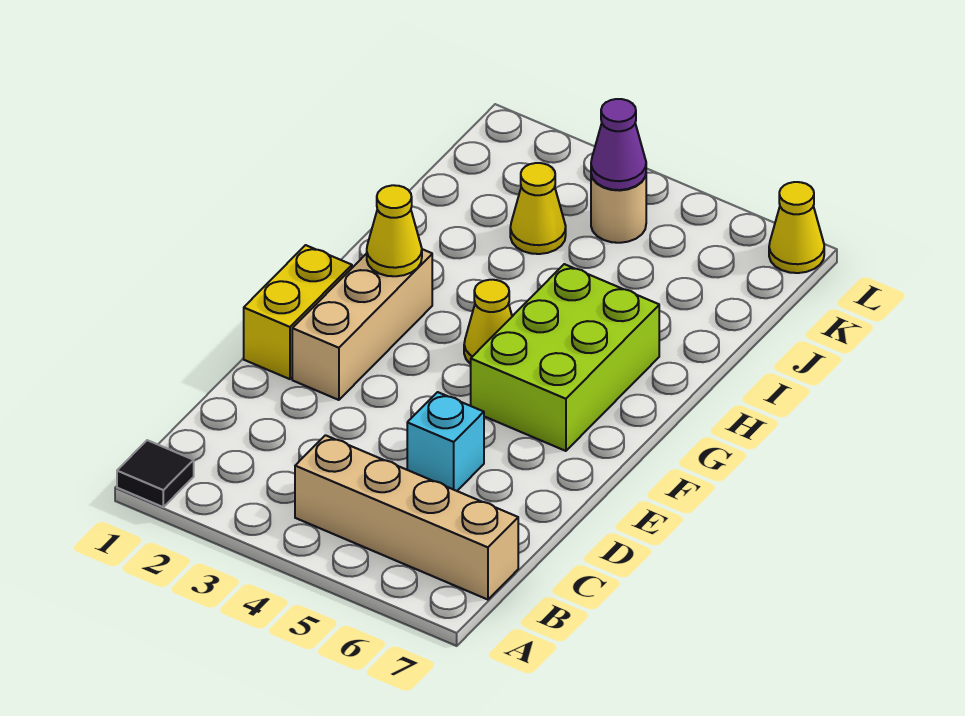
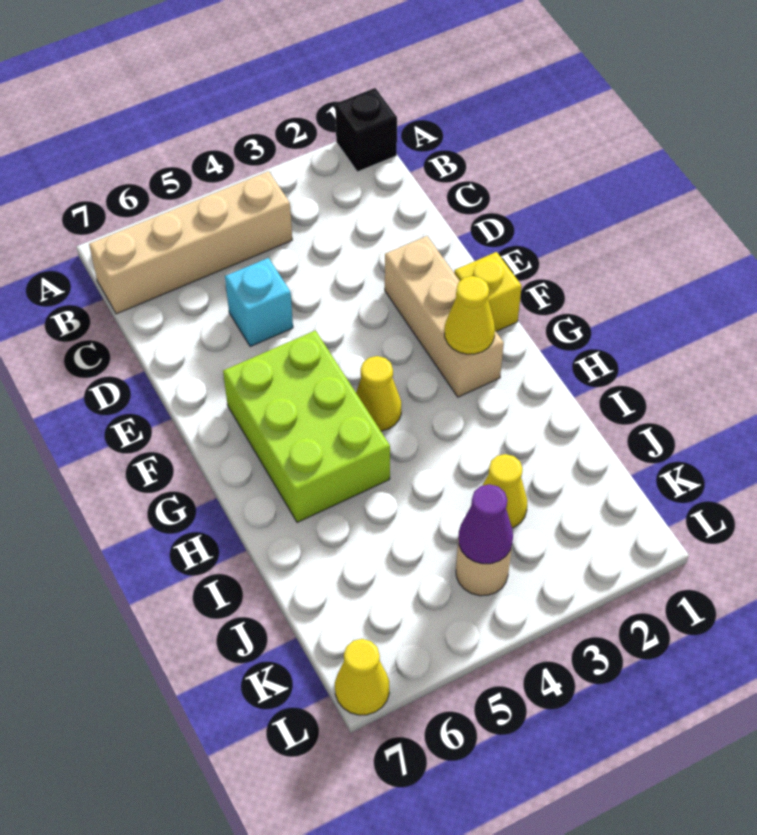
black 1x1 tile [117,440,194,507] -> black 1x1 brick [335,88,397,172]
yellow 1x2 brick [244,245,352,379] -> yellow 1x1 brick [454,252,522,331]

